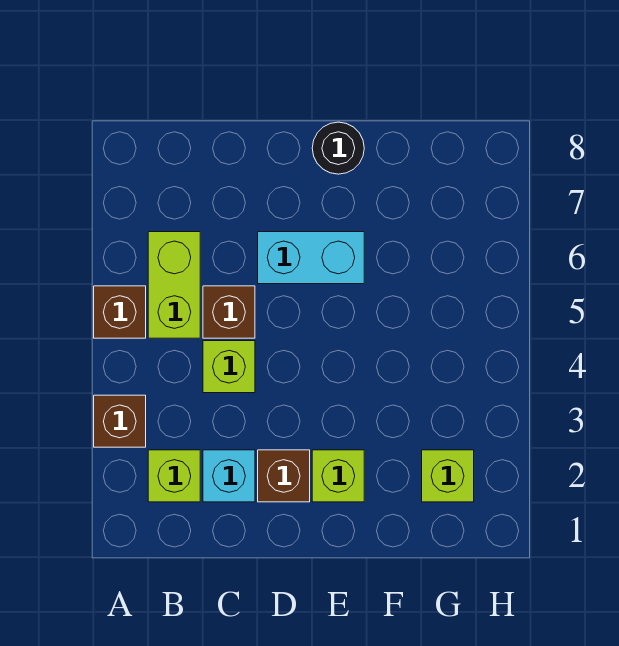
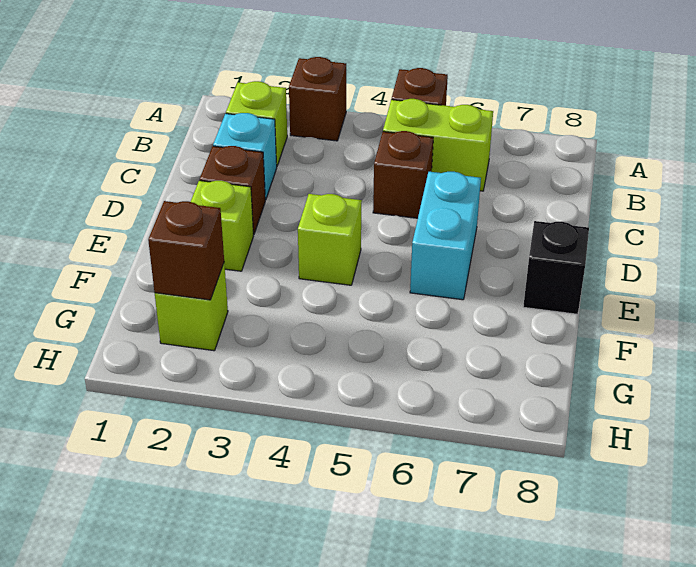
lime 1x1 brick [203,341,255,393] -> lime 1x1 brick moved to [298,194,362,285]
black 1x1 round brick [312,122,364,174] -> black 1x1 brick [523,221,589,314]
none -> brown 1x1 brick [148,201,224,300]

